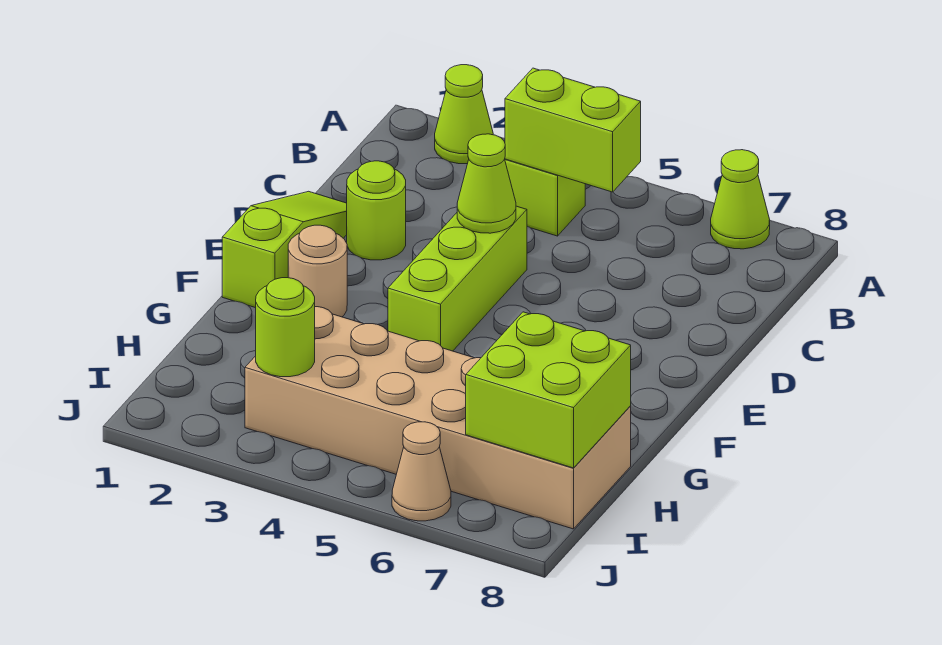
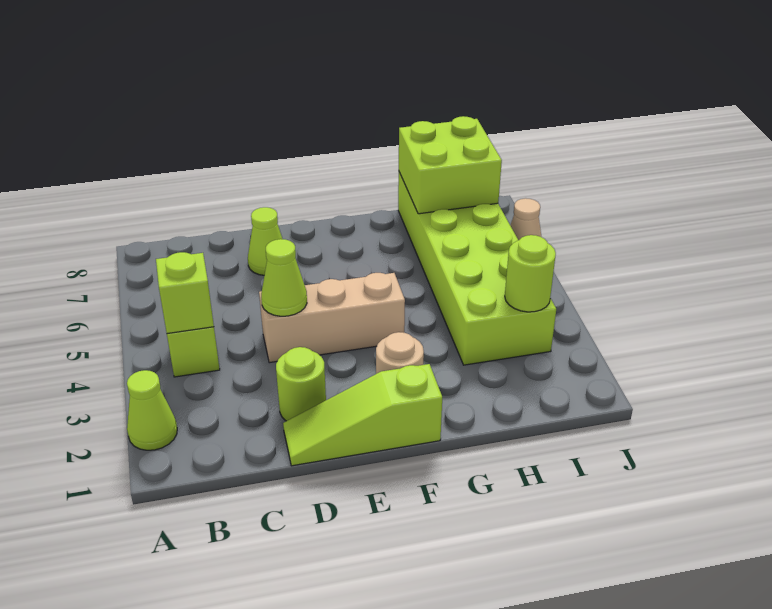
lime 1x1 cone [711,150,770,249] -> lime 1x1 cone moved to [248,207,282,275]
lime 1x2 brick [505,68,641,192] -> lime 1x1 brick [156,252,214,334]
lime 1x3 brick [388,206,527,351] -> tan 1x3 brick [259,273,405,363]
tan 2x6 brick [245,307,631,529] -> lime 2x6 brick [398,172,556,365]

